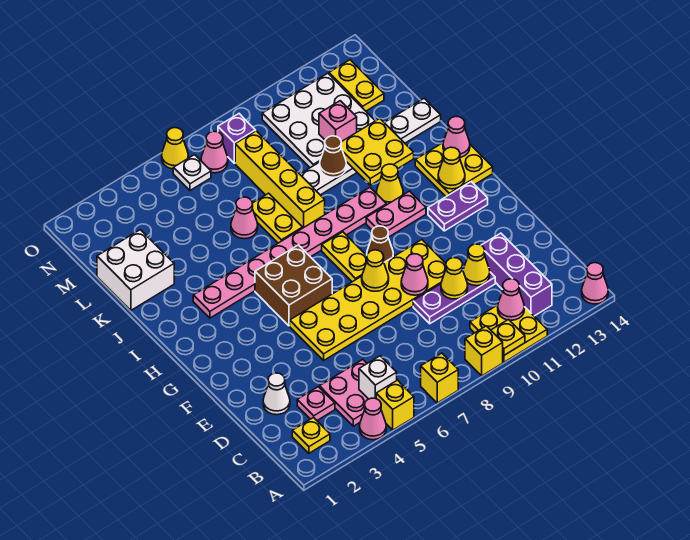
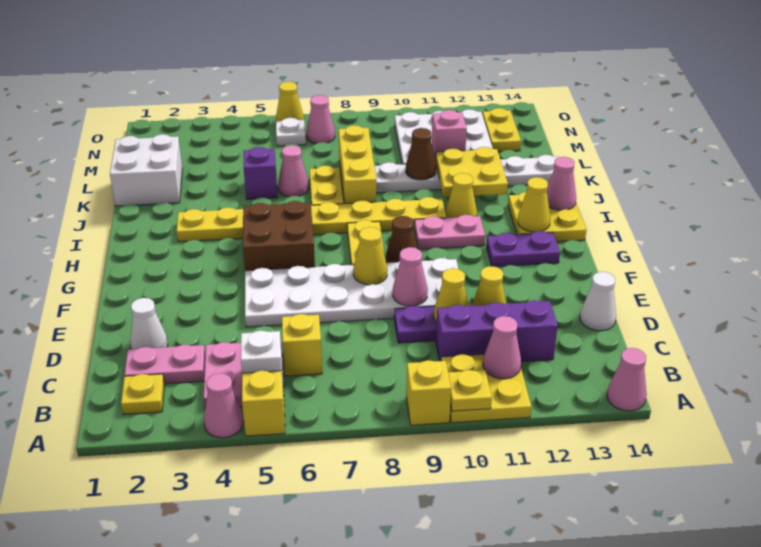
yellow 1x1 brick [421,353,458,403] -> yellow 1x1 brick moved to [282,314,322,376]
purple 1x3 brick [481,233,552,316] -> purple 1x3 brick turned to [436,300,558,362]
pink 1x1 plate [297,387,335,420] -> pink 1x2 plate [125,344,205,384]
none -> white 1x1 cone [580,272,616,331]
yellow 2x6 plate [290,240,446,360] -> white 2x6 plate [245,258,458,327]
pink 1x8 plate [193,188,386,318] -> yellow 1x8 plate [177,197,446,242]
yellow 1x4 brick [235,131,325,228] -> yellow 1x3 brick [339,125,376,204]
purple 1x1 brick [218,114,256,163] -> purple 1x1 brick moved to [244,147,277,199]

